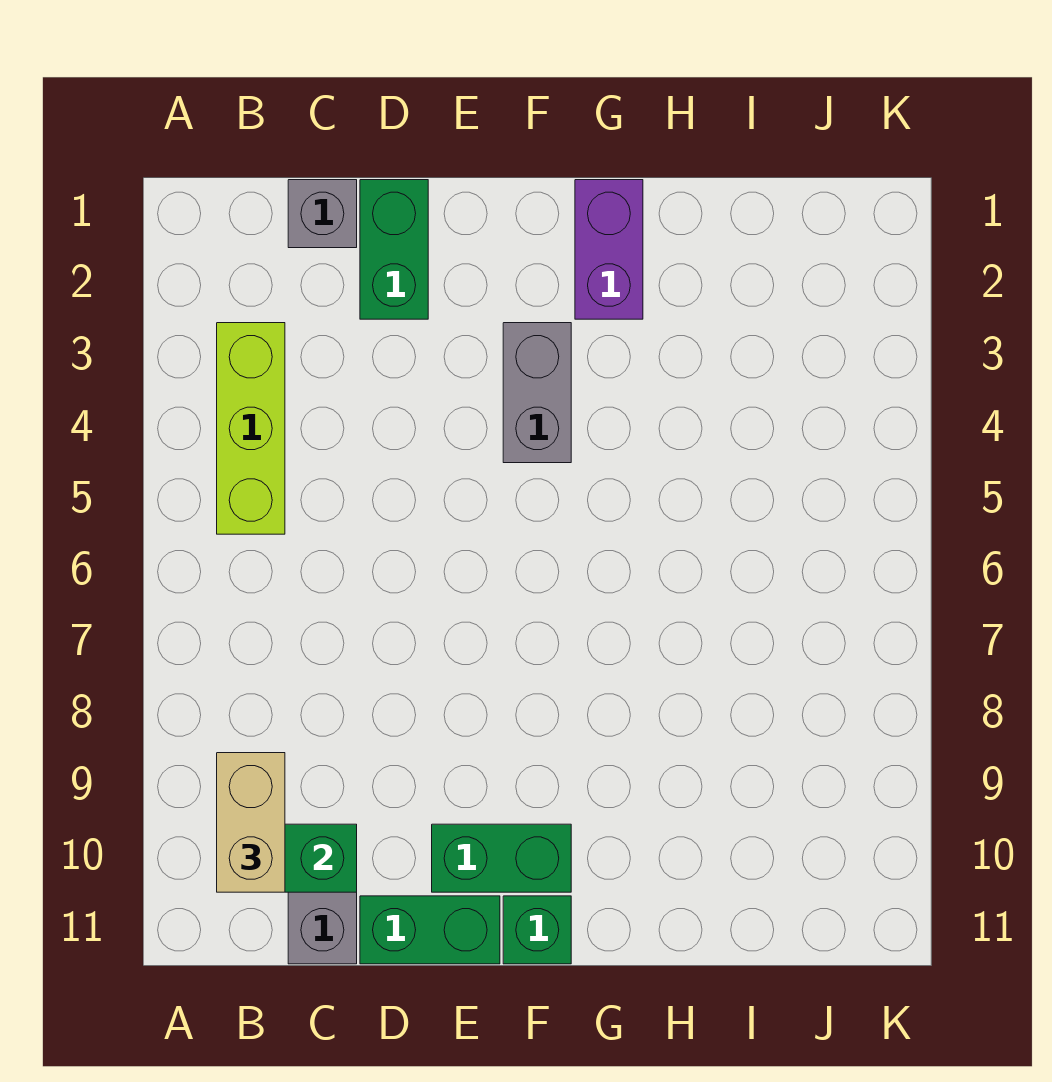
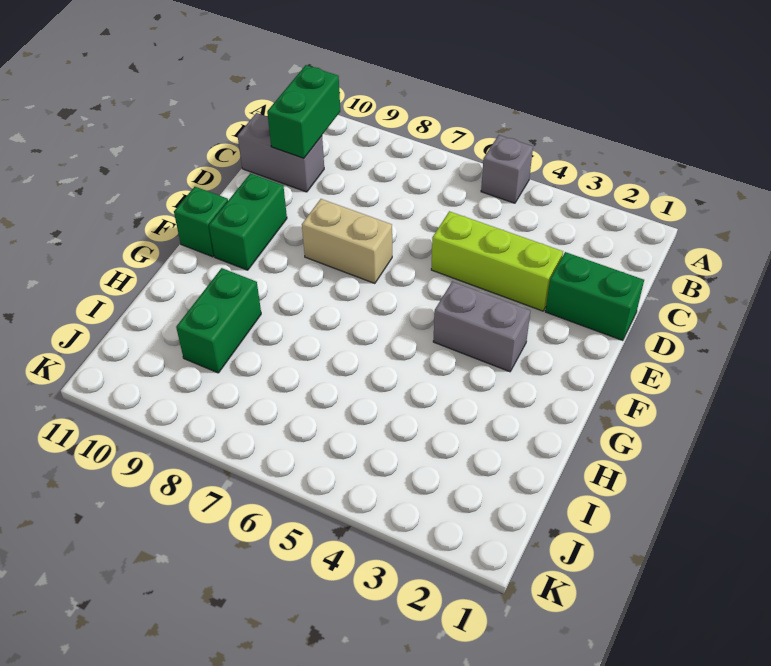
lime 1x3 brick [217,323,285,534] -> lime 1x3 brick moved to [431,211,563,311]
tan 1x2 brick [217,753,285,892] -> tan 1x2 brick moved to [302,199,392,283]
grey 1x1 brick [288,180,357,248] -> grey 1x1 brick moved to [481,135,533,203]
green 1x2 brick [360,896,500,964] -> green 1x2 brick moved to [176,268,261,373]
purple 1x2 brick [575,180,643,319] -> none

